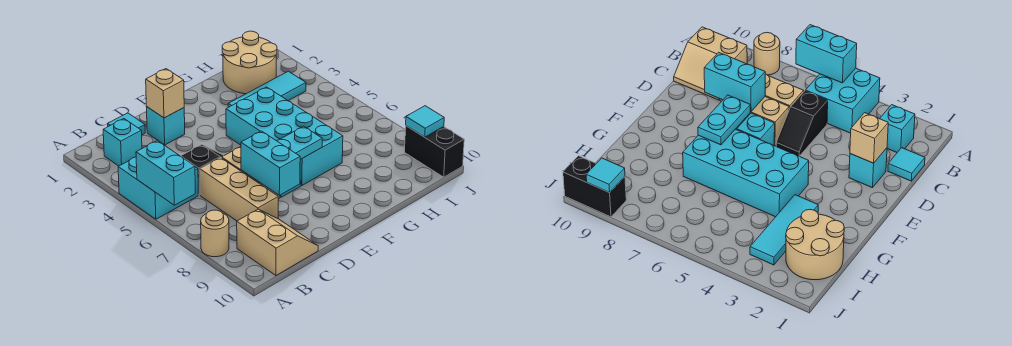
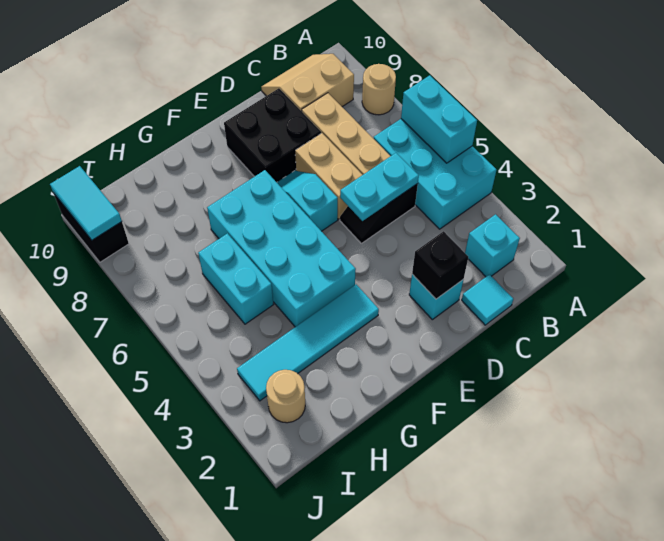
cyan 2x2 brick [118,157,198,219] -> cyan 2x3 brick [374,119,497,229]
tan 2x2 slope [237,209,318,275] -> tan 2x2 slope turned to [261,54,354,111]
tan 1x1 brick [146,69,184,118] -> black 1x1 brick [412,231,468,299]
cyan 1x2 brick [241,131,300,195] -> cyan 1x2 brick moved to [198,233,274,324]
none -> black 2x2 brick [224,88,321,182]
cyan 1x2 plate [277,126,322,159] -> cyan 1x2 plate moved to [340,153,419,221]
cyan 1x3 tile [228,71,306,107] -> cyan 1x4 tile [237,284,379,401]
tan 2x2 round brick [222,31,277,94] -> tan 1x1 round brick [266,370,305,423]
cyan 1x1 tile [406,106,444,137] -> cyan 1x2 tile [50,166,122,240]

